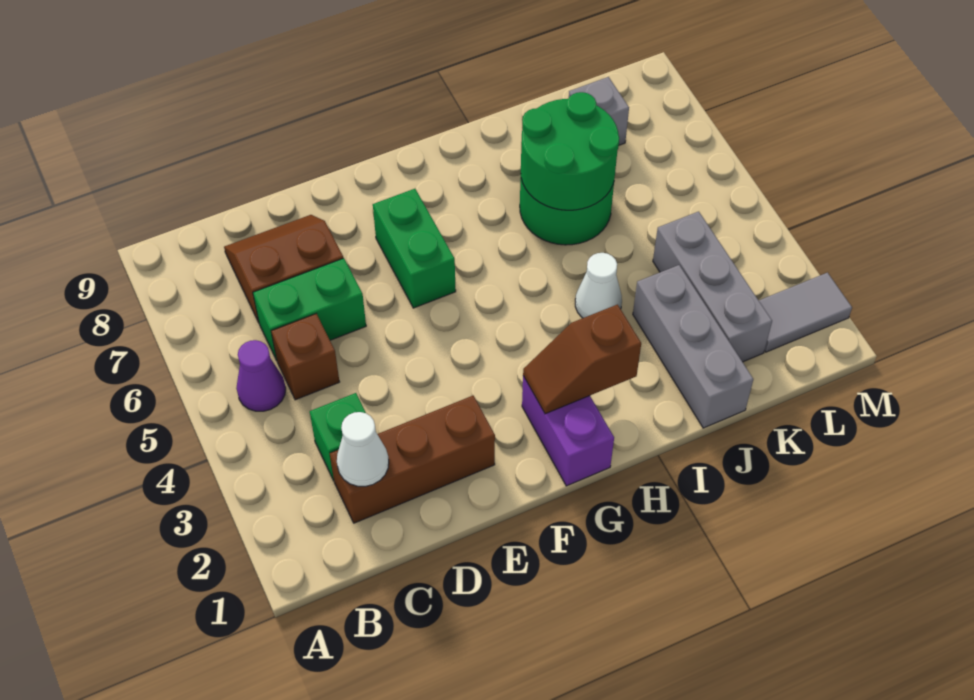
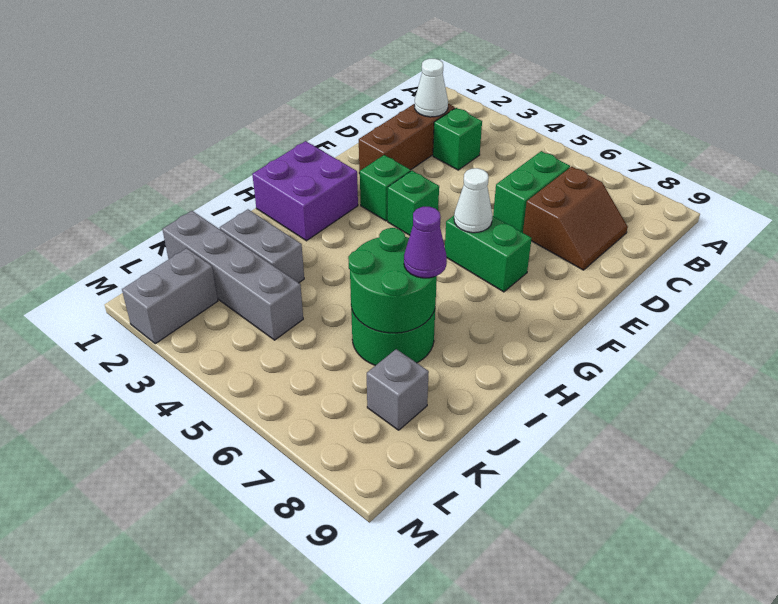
purple 1x1 cone [236,340,286,411] -> purple 1x1 cone moved to [404,207,447,278]
brown 1x1 brick [271,314,339,400] -> none
none -> green 1x1 brick [360,155,411,221]
none -> green 1x1 brick [388,171,439,235]
purple 1x2 brick [522,376,614,486] -> purple 2x2 brick [252,141,358,241]
brown 1x2 slope [523,305,641,414] -> none
white 1x1 cone [575,253,622,318] -> white 1x1 cone moved to [454,168,493,233]
grey 1x3 brick [633,265,753,428] -> grey 1x2 brick [220,209,304,283]
grey 1x3 brick [653,212,772,362] -> grey 1x4 brick [162,211,303,340]
grey 1x2 tile [759,273,852,352] -> grey 1x2 brick [122,248,218,344]

